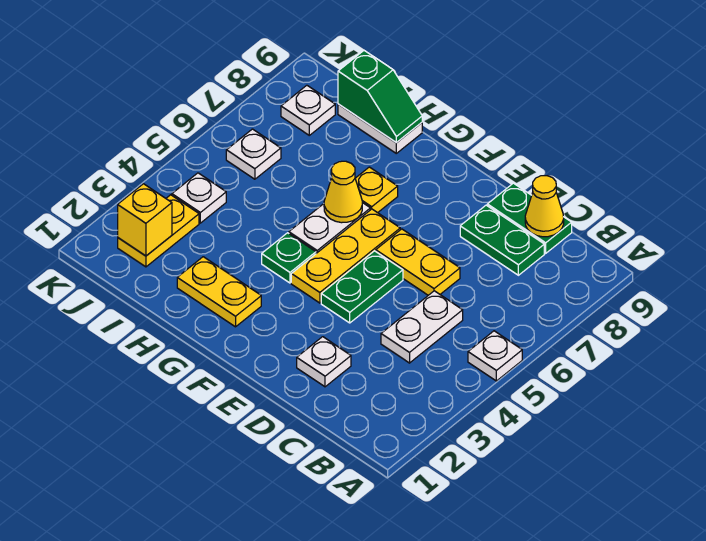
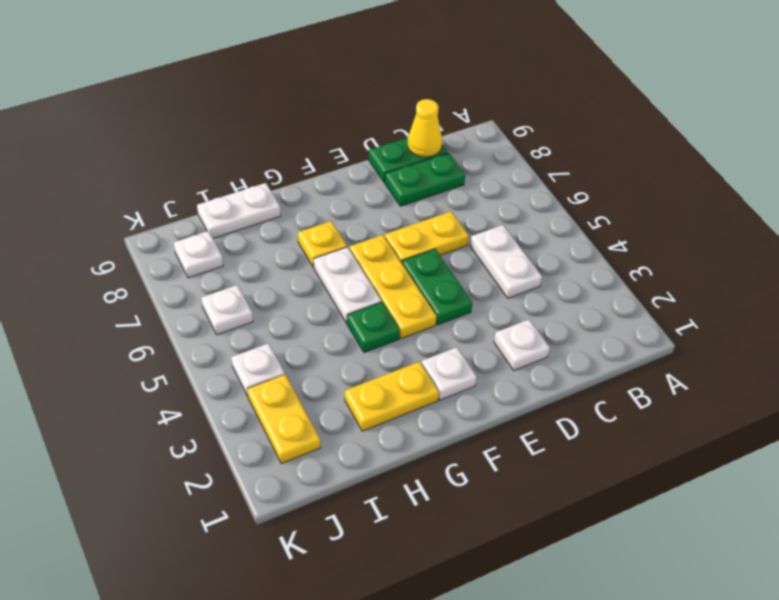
white 1x1 plate [468,331,522,381] -> white 1x1 plate moved to [421,347,477,400]
yellow 1x1 cone [324,161,362,223] -> none
green 1x2 slope [338,51,422,143] -> none
yellow 1x1 brick [118,184,172,256] -> none

